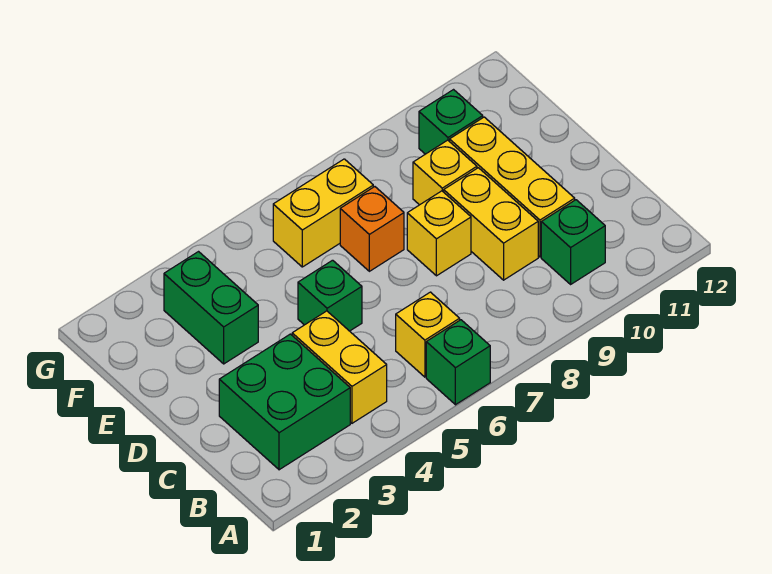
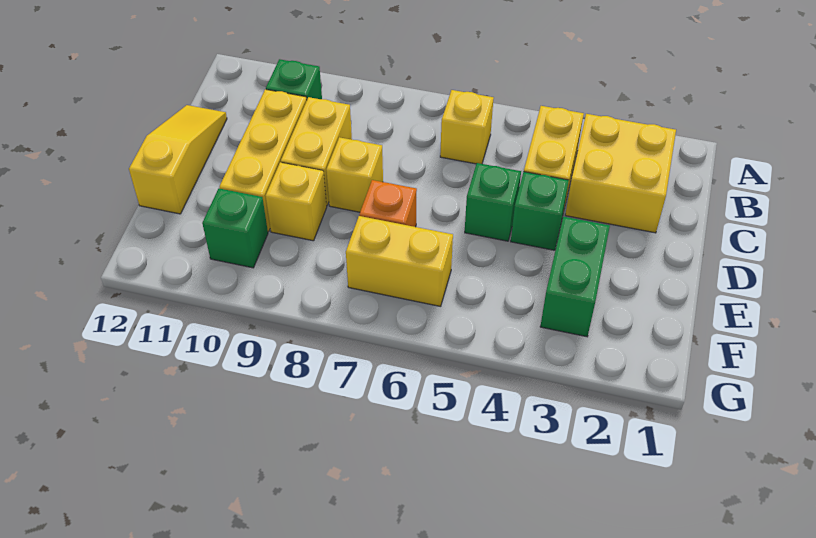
green 1x1 brick [426,320,490,405] -> green 1x1 brick moved to [511,172,569,250]
green 2x2 brick [219,334,350,470] -> yellow 2x2 brick [565,114,676,233]
none -> yellow 1x3 slope [129,105,227,214]

